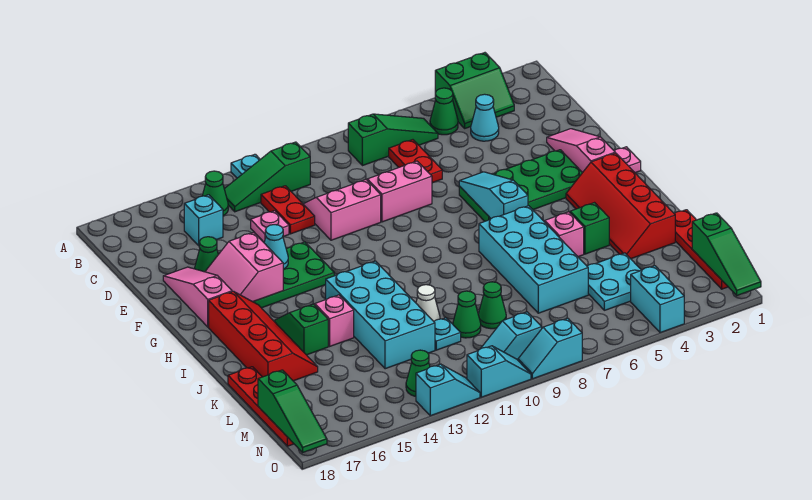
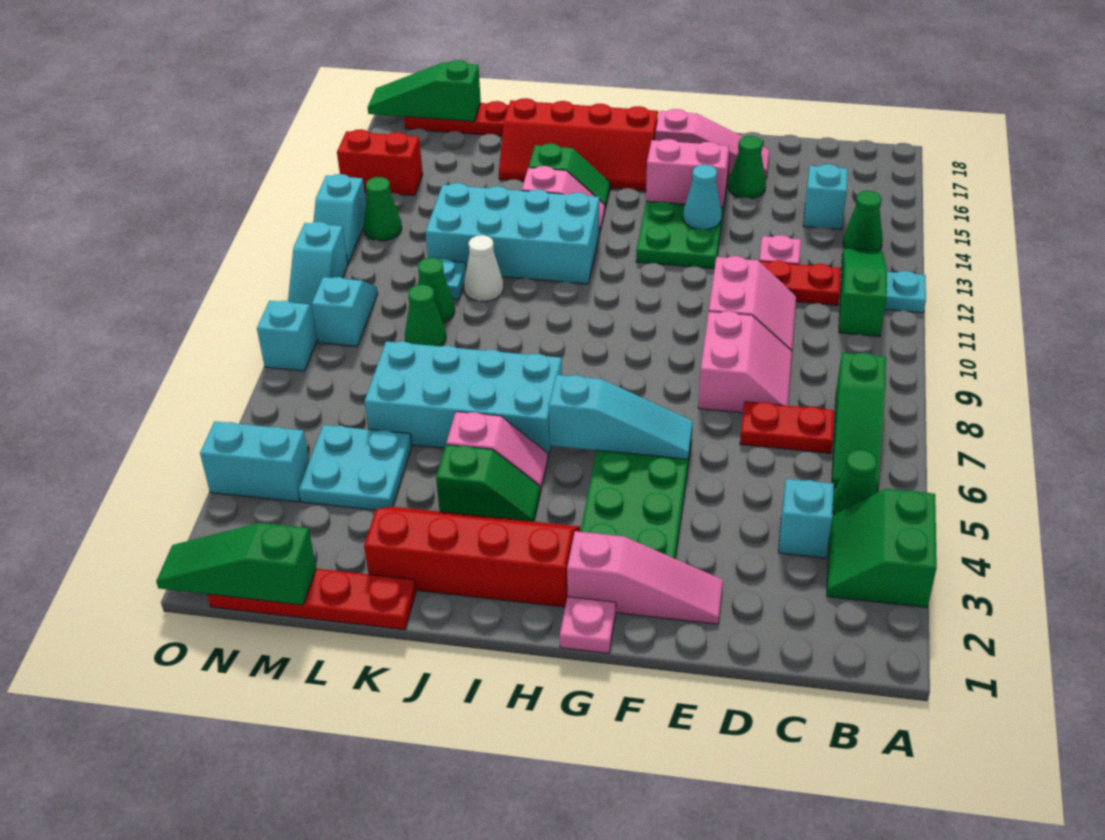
cyan 1x1 cone [471,94,499,141] -> cyan 1x1 brick [779,479,834,558]
none -> red 1x2 brick [337,129,423,196]

